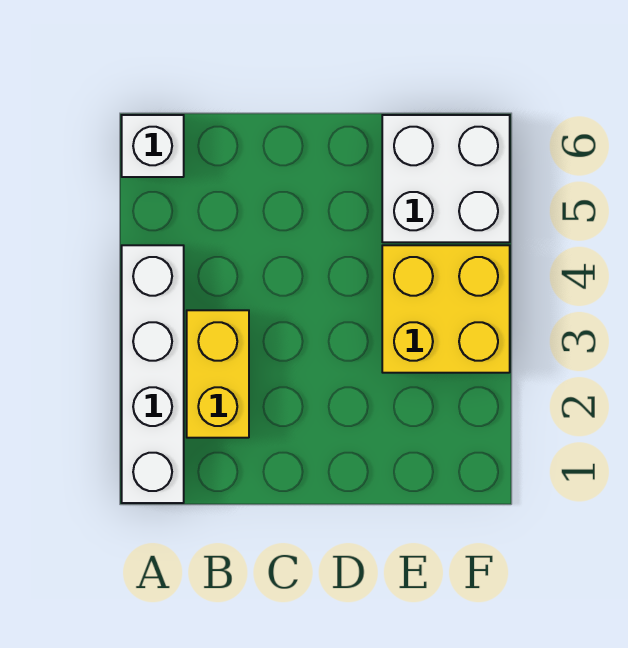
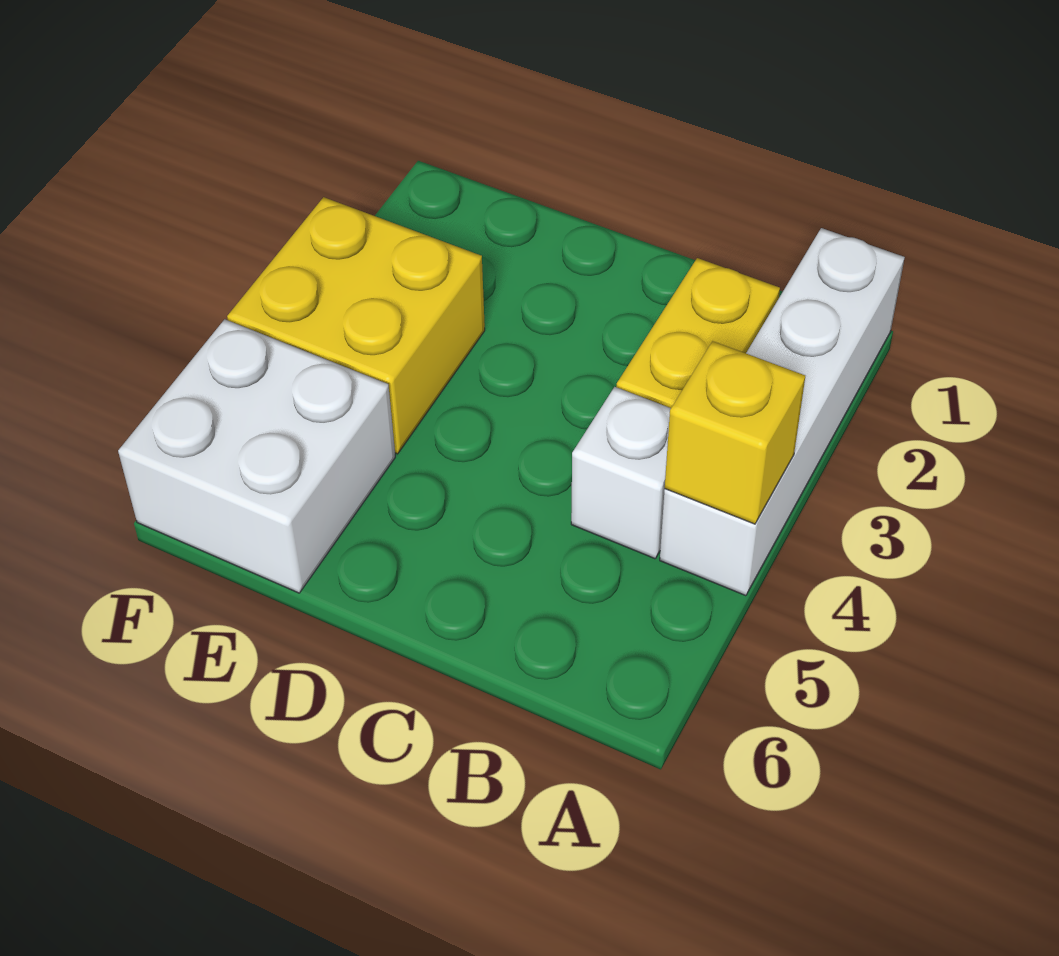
none -> yellow 1x1 brick [665,341,805,524]
white 1x1 brick [122,115,184,177] -> white 1x1 brick moved to [571,387,671,559]

